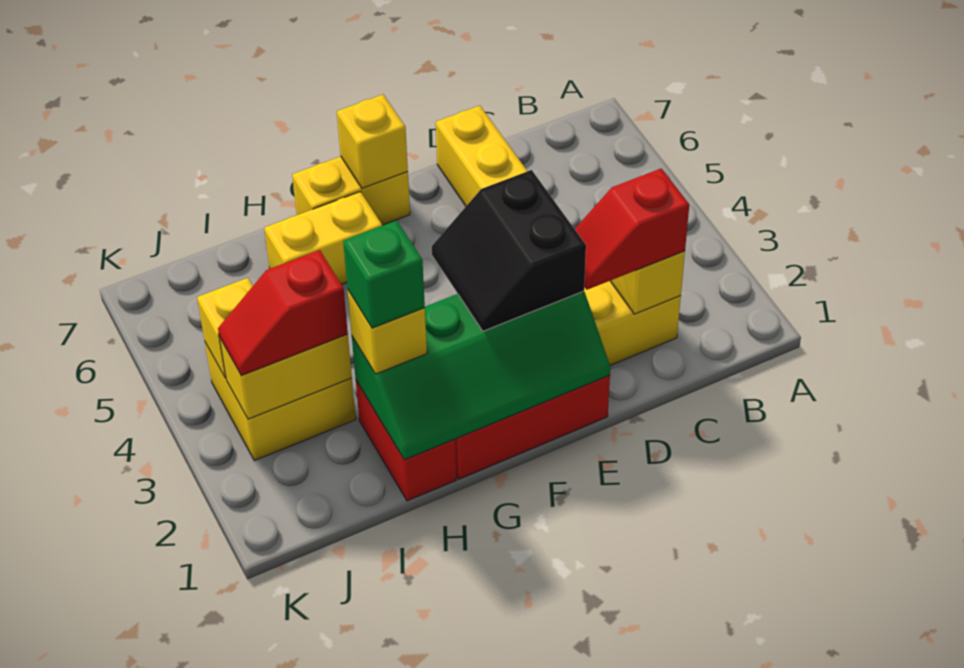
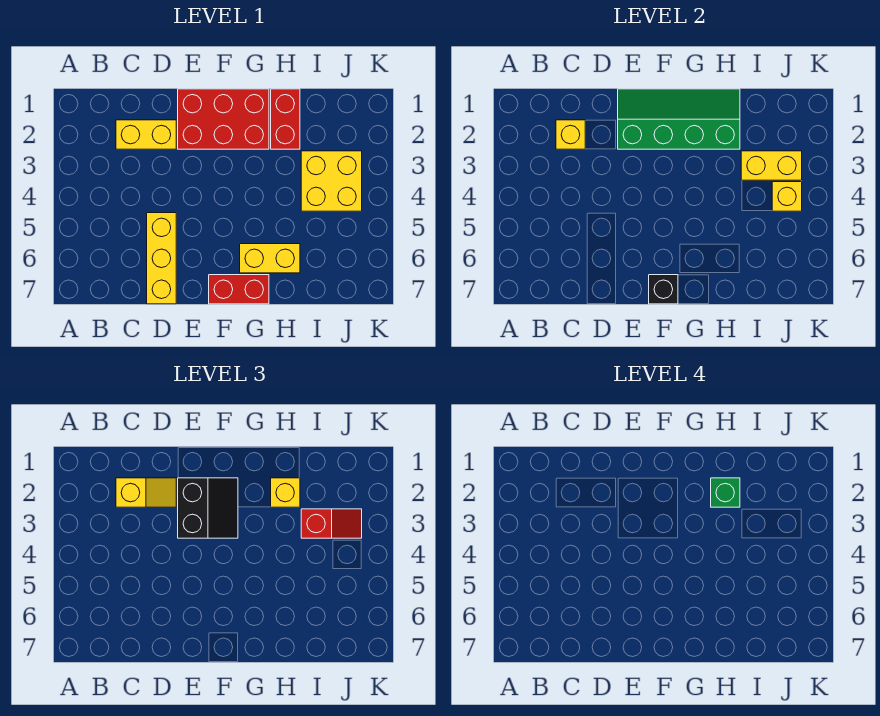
red 1x2 slope [575,169,689,290] -> yellow 1x2 slope [116,478,176,507]
yellow 1x2 brick [292,156,410,225] -> red 1x2 brick [209,275,269,304]
yellow 1x1 brick [337,95,408,188] -> black 1x1 brick [649,275,678,304]

